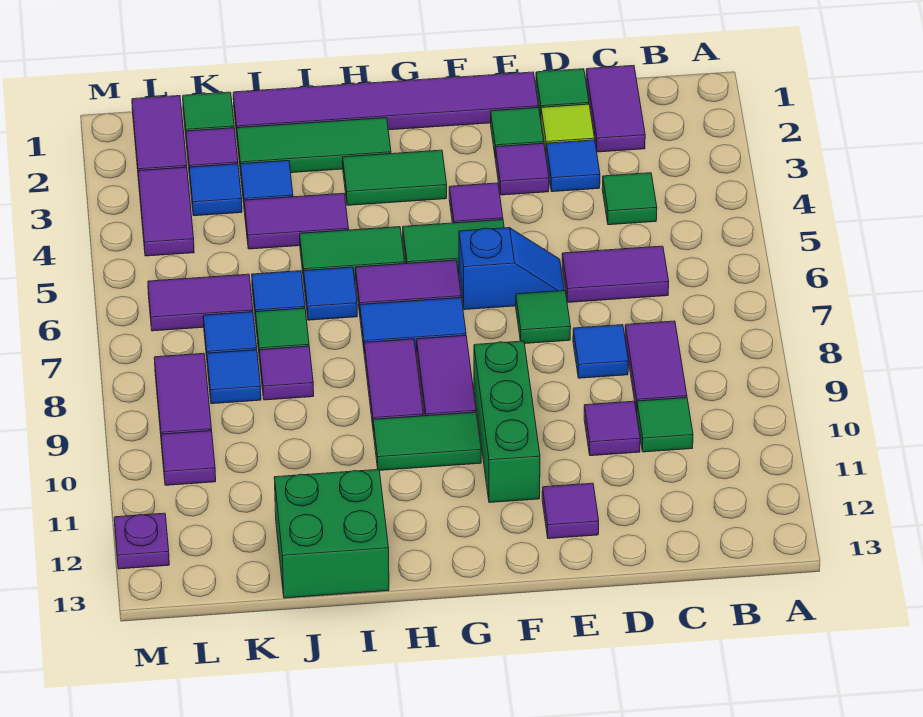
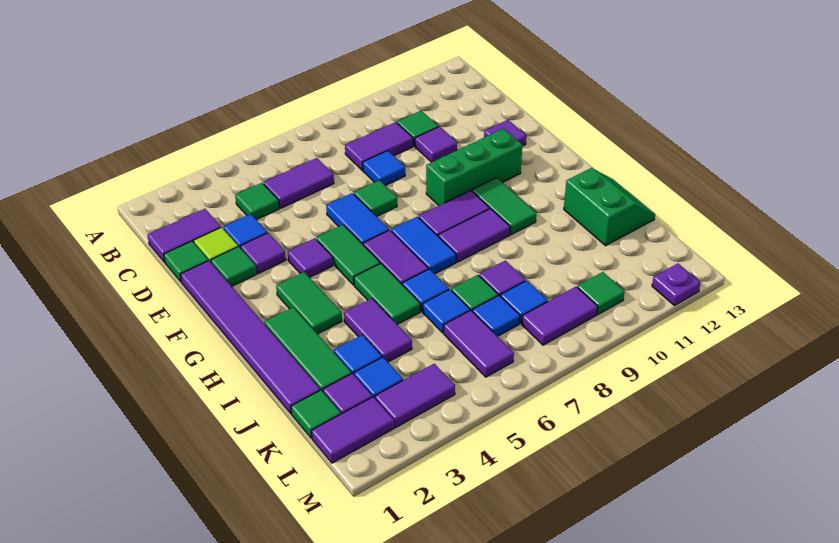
purple 1x2 tile [562,246,669,302] -> purple 1x2 tile turned to [263,158,334,208]
blue 1x2 slope [459,228,564,310] -> blue 1x2 tile [326,193,389,244]
green 2x2 brick [274,469,389,598] -> green 2x2 slope [564,168,655,246]
purple 1x1 tile [161,431,216,485] -> green 1x1 tile [577,272,625,314]

